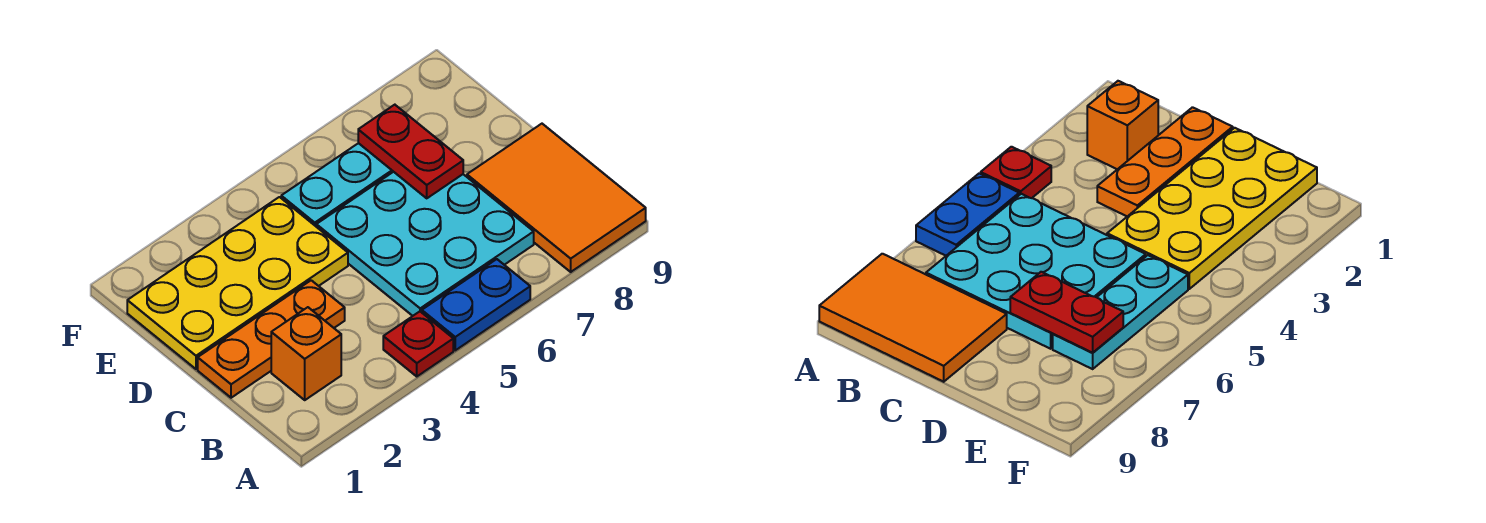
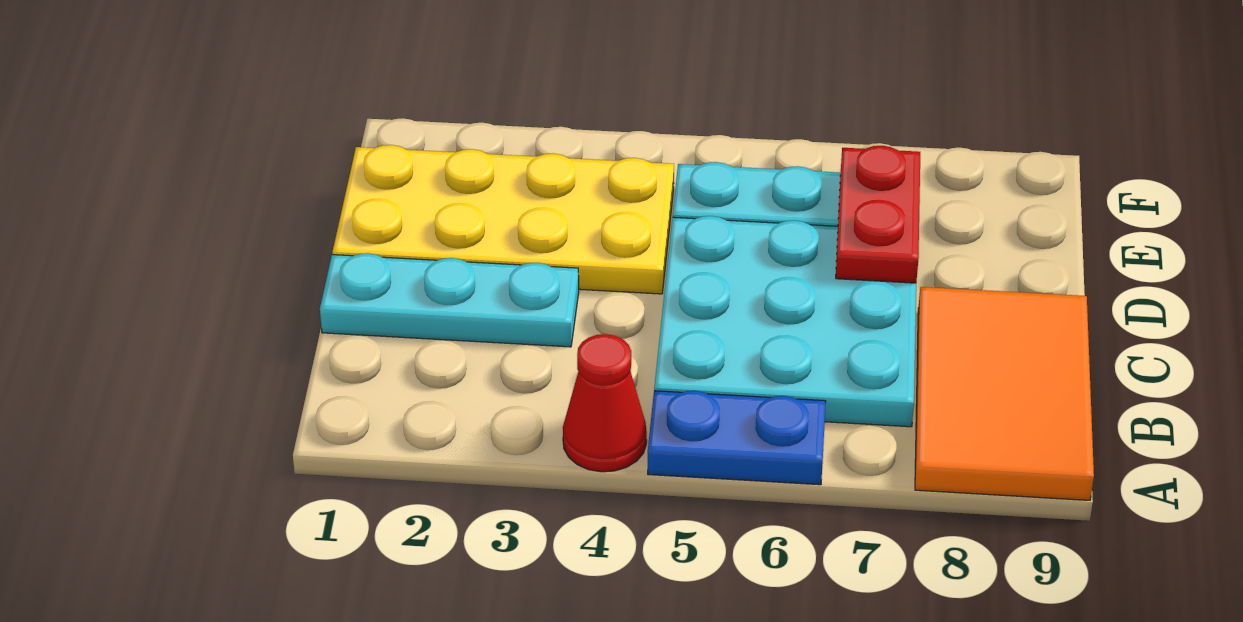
red 1x1 plate [383,312,453,376] -> red 1x1 cone [563,334,647,472]
orange 1x1 brick [271,307,341,400] -> none
orange 1x3 plate [198,280,345,398] -> cyan 1x3 plate [320,253,579,347]

